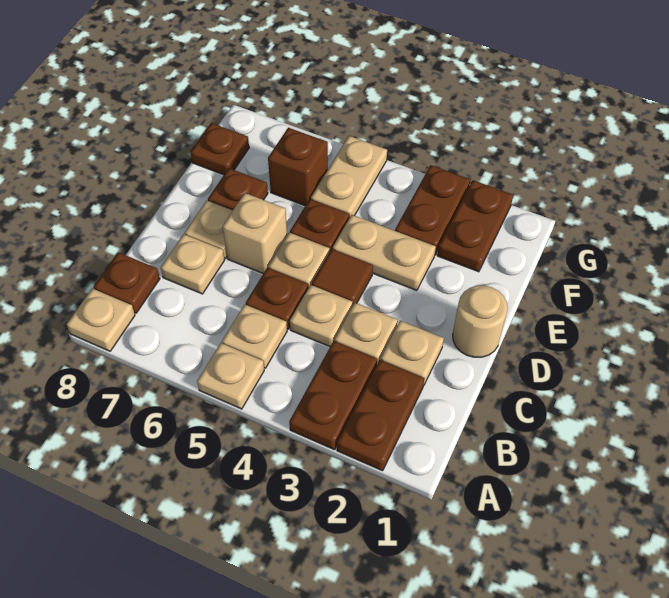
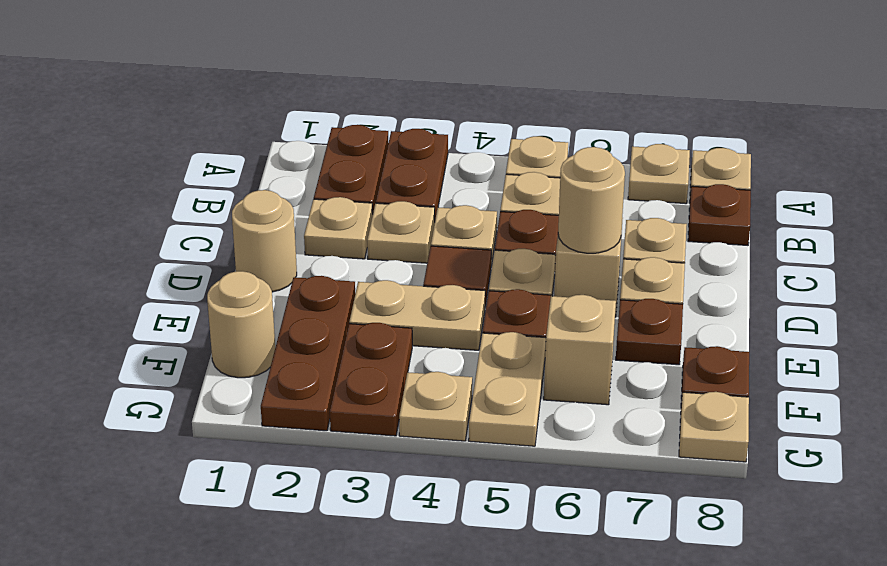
none -> tan 1x1 plate [628,144,690,204]
none -> tan 1x1 round brick [558,147,625,253]
none -> tan 1x1 round brick [207,271,275,378]
brown 1x2 plate [437,180,513,272] -> brown 1x3 plate [261,276,355,431]
brown 1x1 brick [268,128,328,206] -> tan 1x1 brick [544,295,616,405]
none -> tan 1x1 plate [399,372,472,441]
none -> tan 1x1 plate [679,392,749,462]

